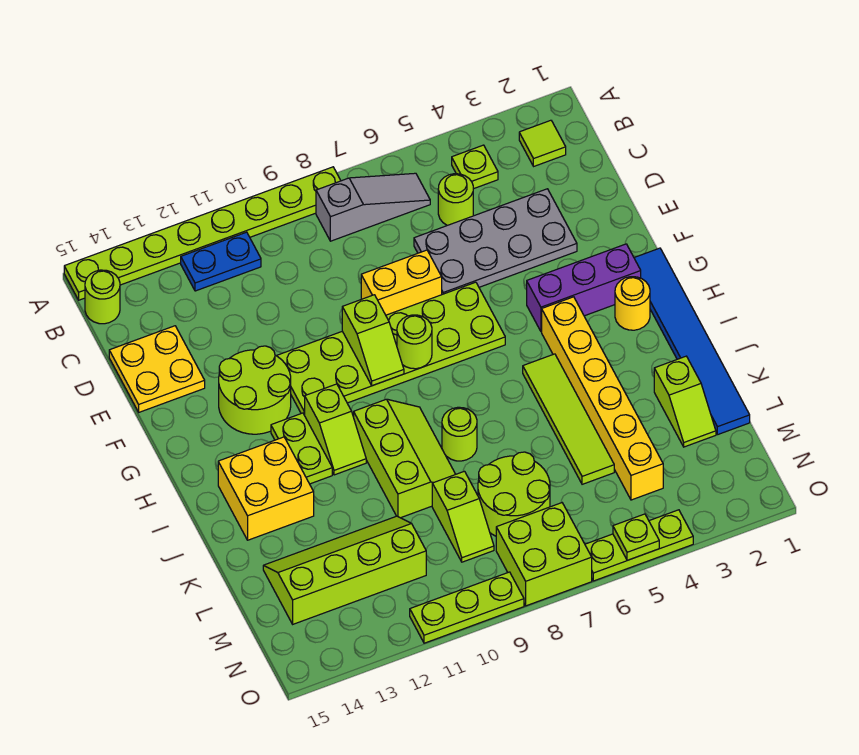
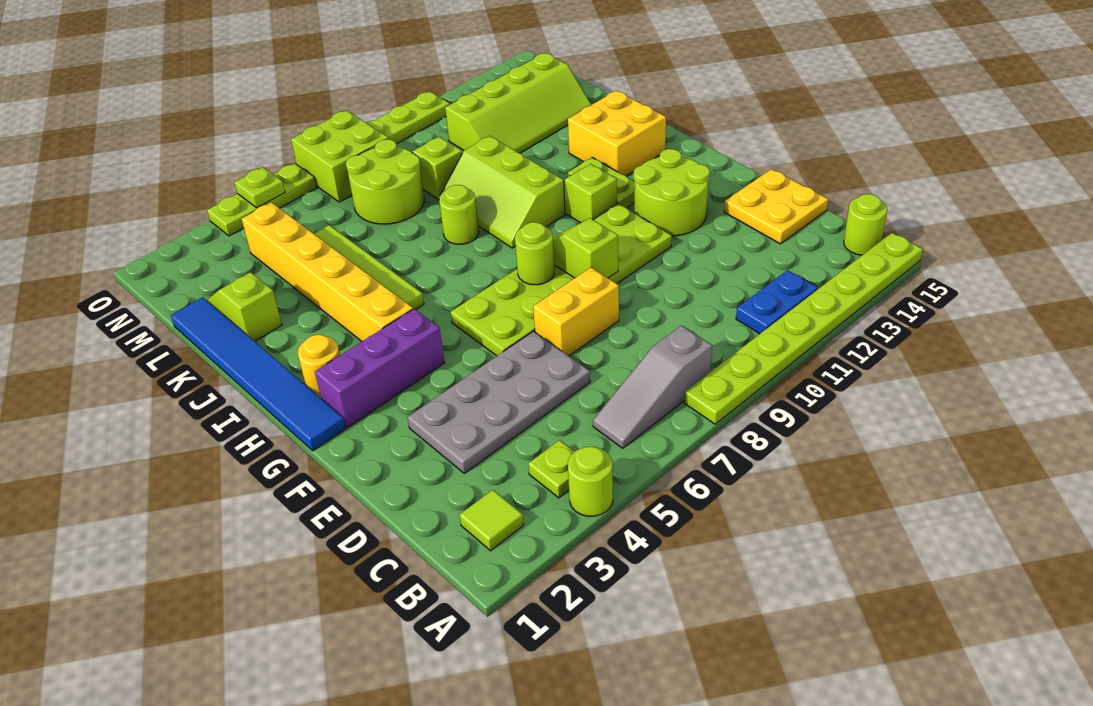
lime 1x1 round brick [438,174,473,225] -> lime 1x1 round brick moved to [568,447,613,516]

